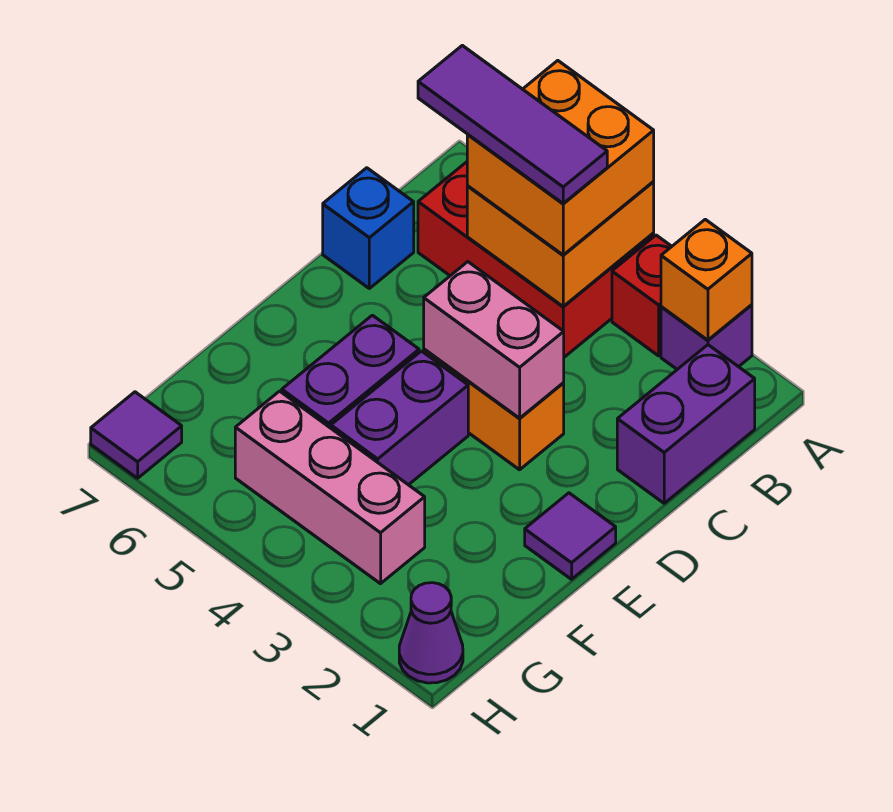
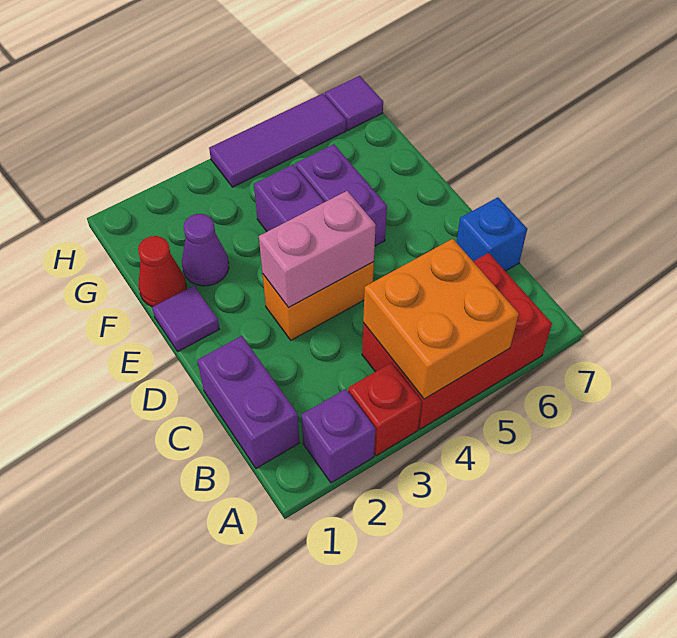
orange 1x1 brick [661,219,752,340] -> none
orange 2x2 brick [467,61,654,255] -> none
purple 1x3 tile [418,45,607,204] -> purple 1x3 tile moved to [209,93,346,187]
none -> red 1x1 cone [138,236,186,307]
pink 1x3 brick [235,391,425,584] -> none
purple 1x1 cone [399,583,463,683] -> purple 1x1 cone moved to [182,214,229,286]

